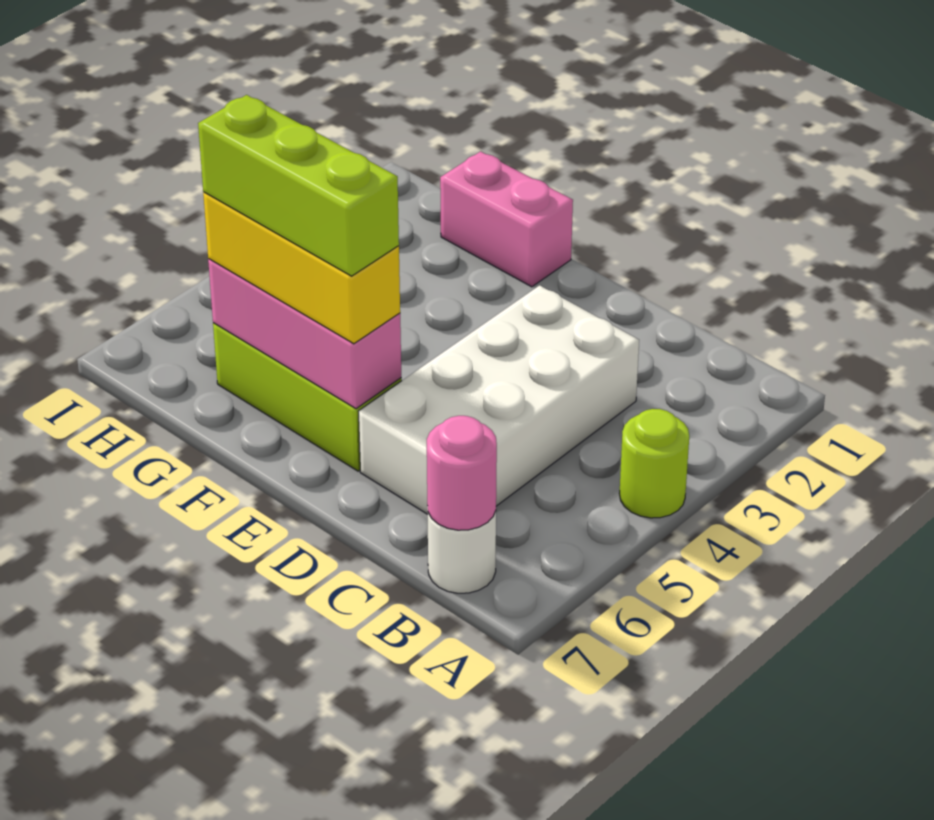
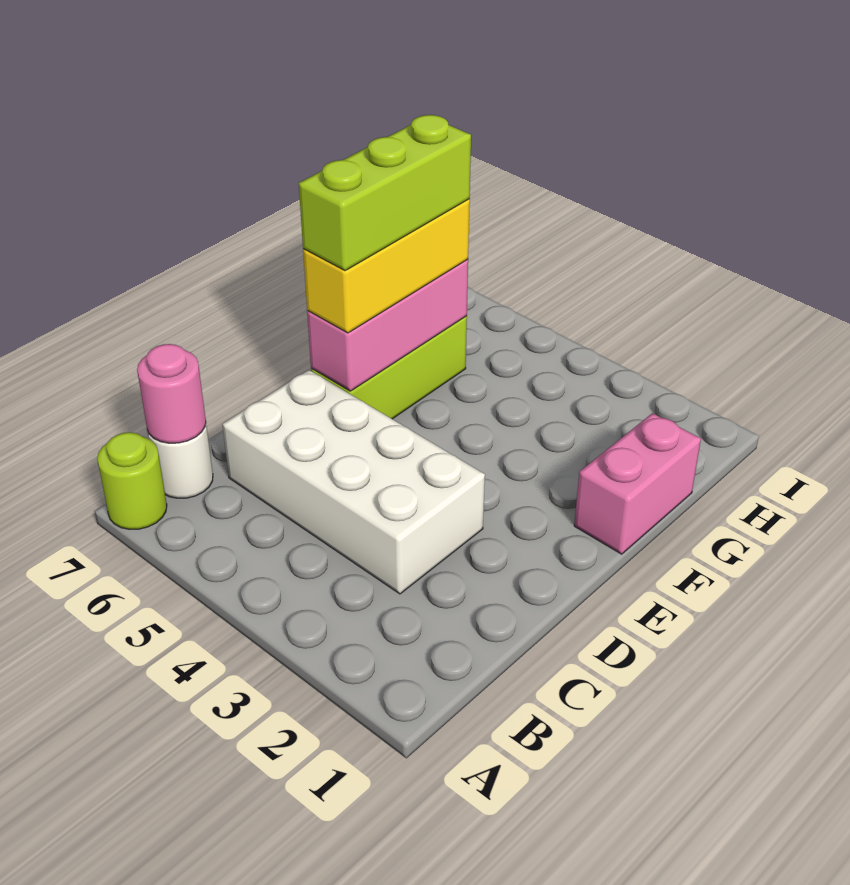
lime 1x1 round brick [619,409,689,518] -> lime 1x1 round brick moved to [97,432,167,529]

